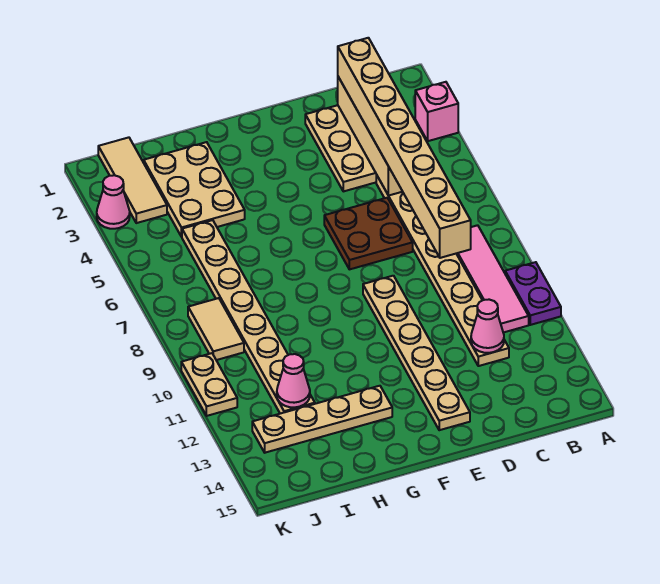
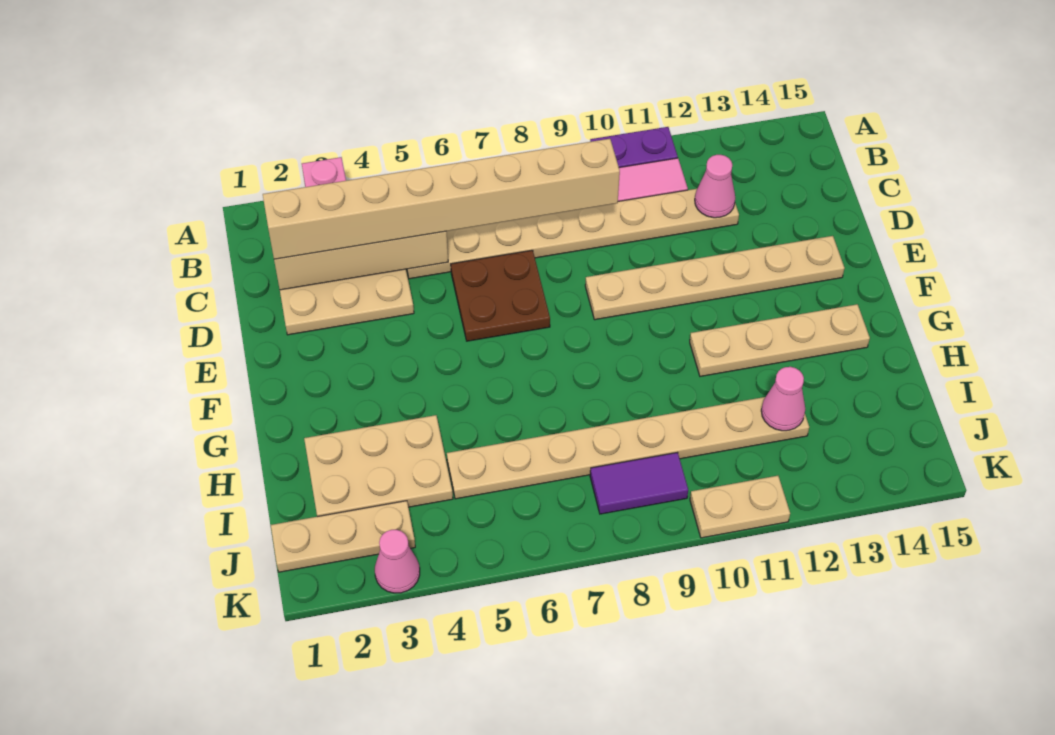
tan 1x4 plate [252,386,392,453] -> tan 1x4 plate turned to [690,304,870,376]
tan 1x3 tile [98,137,167,223] -> tan 1x3 plate [271,501,415,572]
tan 1x2 tile [188,298,244,360] -> purple 1x2 tile [590,453,688,514]

